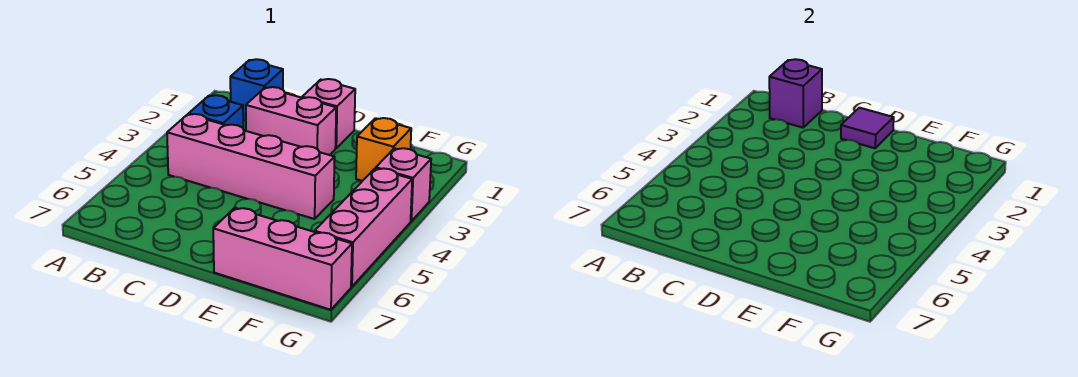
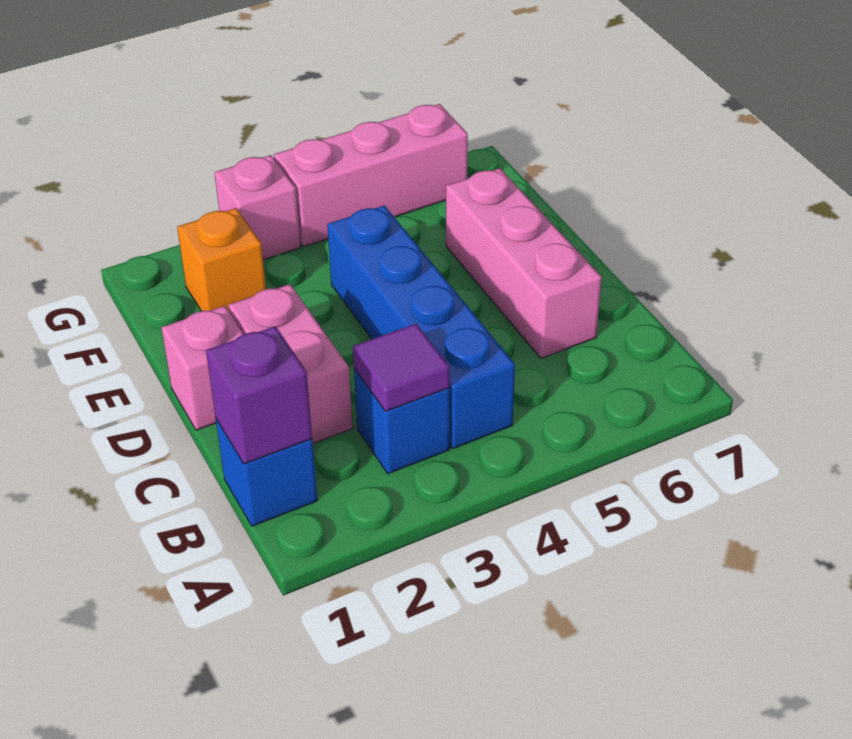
pink 1x4 brick [167,114,335,219] -> blue 1x4 brick [327,206,515,449]
purple 1x1 tile [841,108,894,148] -> purple 1x1 tile moved to [353,324,450,411]
pink 1x3 brick [213,208,352,310] -> pink 1x3 brick moved to [446,168,602,358]

